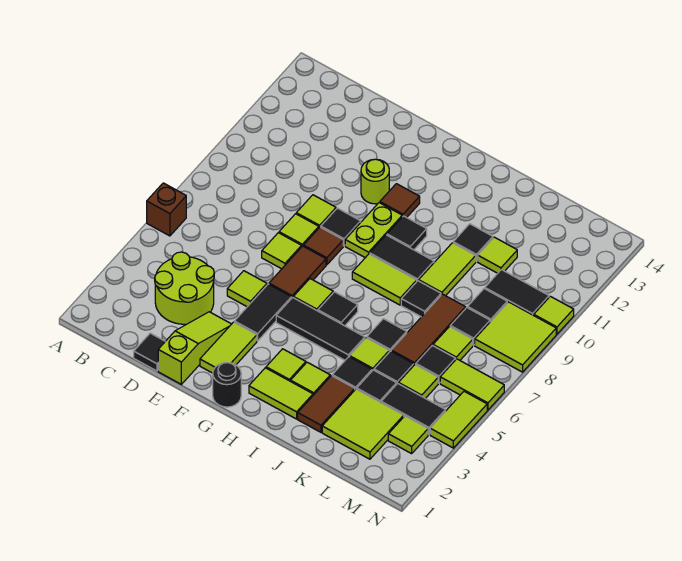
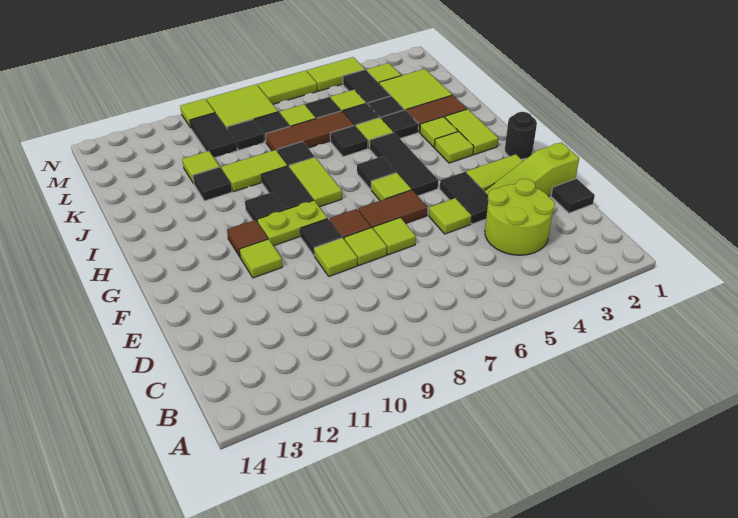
brown 1x1 brick [147,183,186,236] -> none
black 1x2 tile [234,284,291,341] -> black 1x2 tile turned to [440,172,488,224]
lime 1x1 round brick [361,159,389,204] -> lime 1x1 tile [239,239,282,278]
lime 1x2 tile [440,359,504,410] -> lime 1x2 tile turned to [258,70,317,104]

